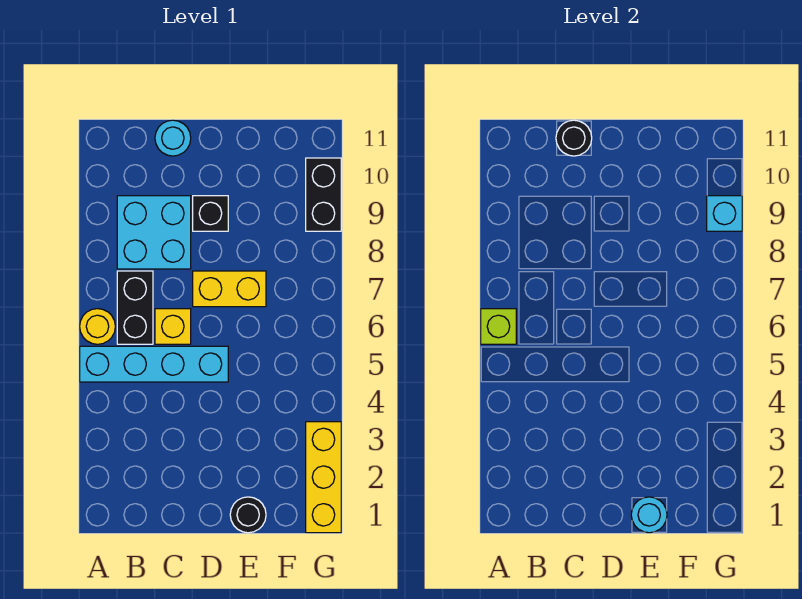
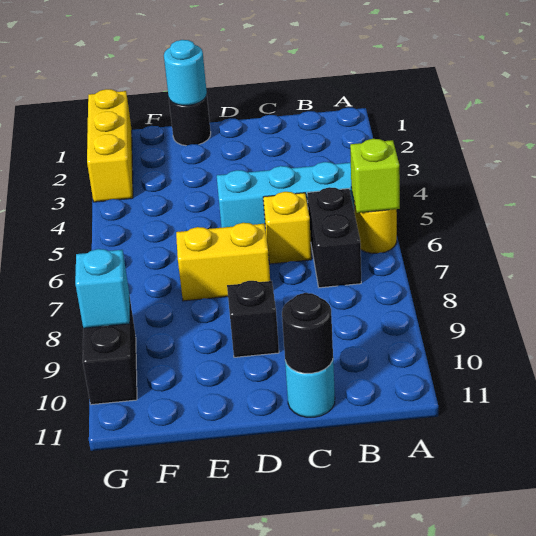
cyan 2x2 brick [117,196,191,269] -> none

